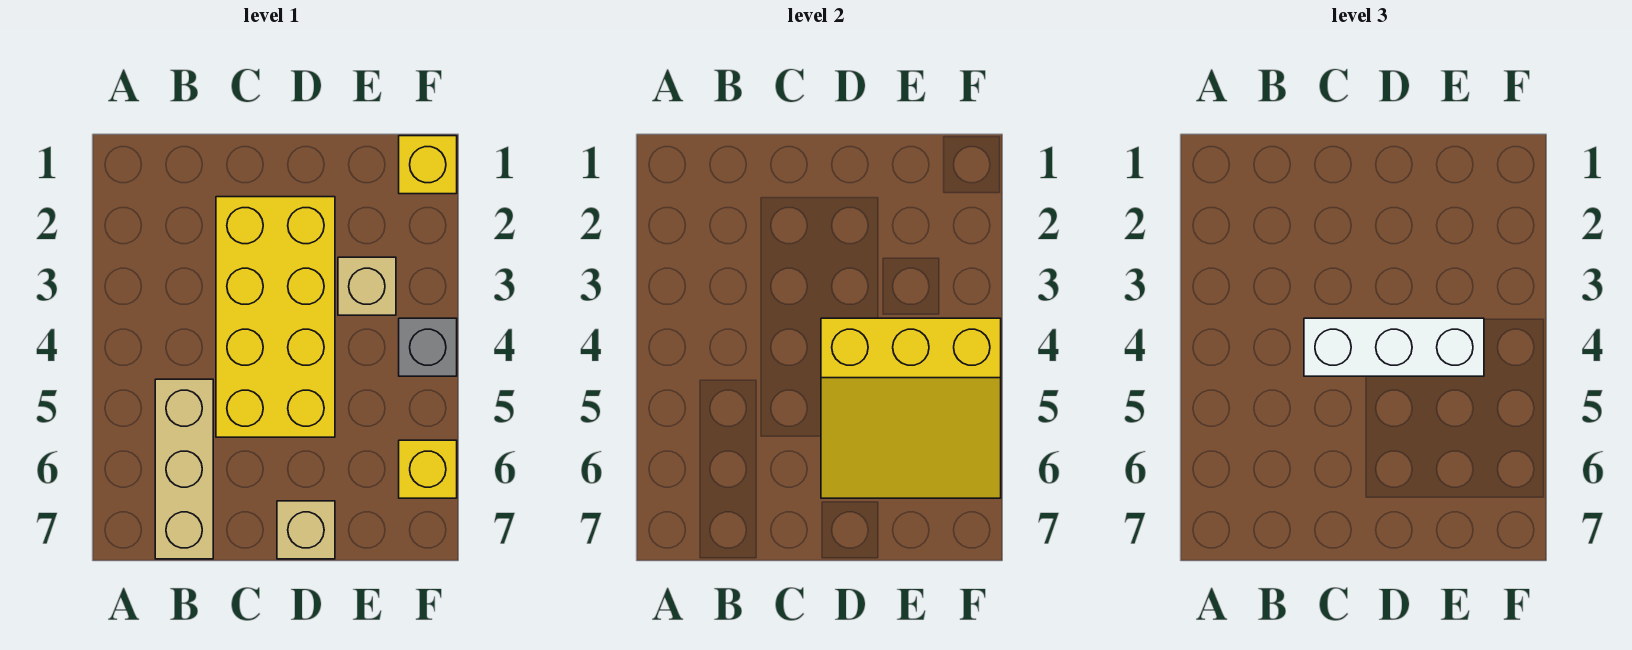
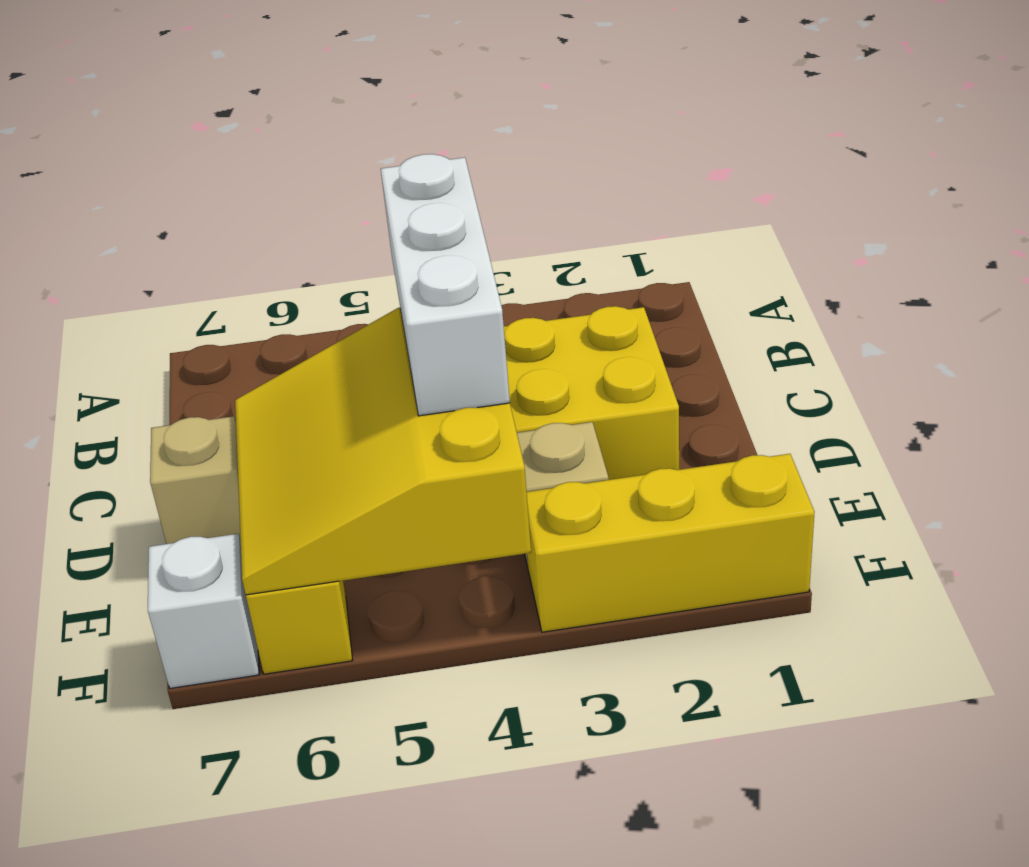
tan 1x3 brick [155,379,213,559] -> none
yellow 1x1 brick [399,136,457,194] -> yellow 1x3 brick [527,454,815,632]
grey 1x1 brick [399,318,457,376] -> none
none -> white 1x1 brick [148,534,259,688]

